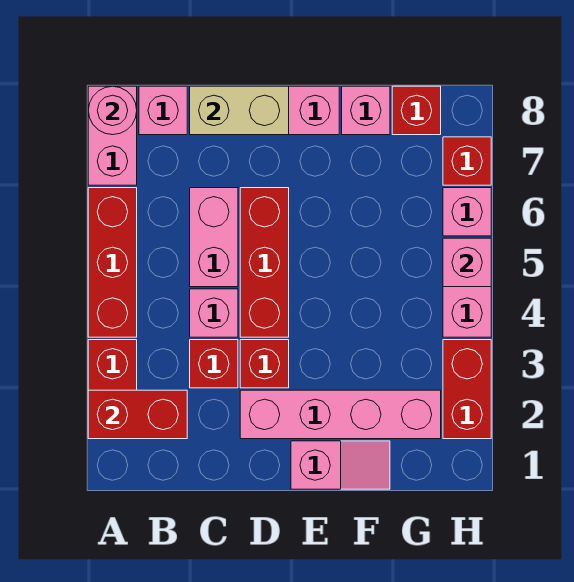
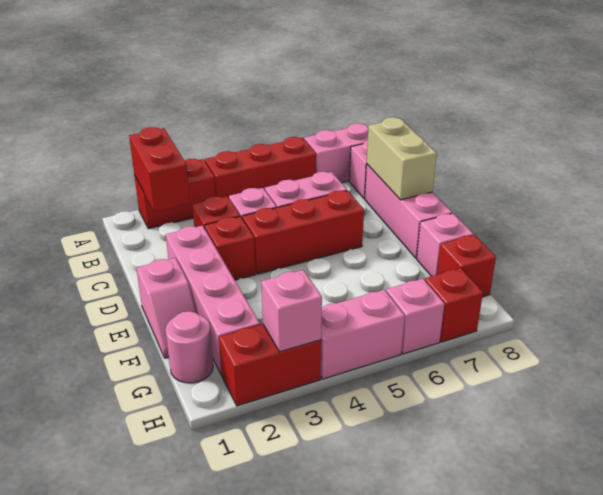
pink 1x1 round brick [88,86,137,135] -> pink 1x1 round brick moved to [165,311,213,383]
pink 1x1 brick [443,238,491,287] -> pink 1x1 brick moved to [261,270,322,352]

